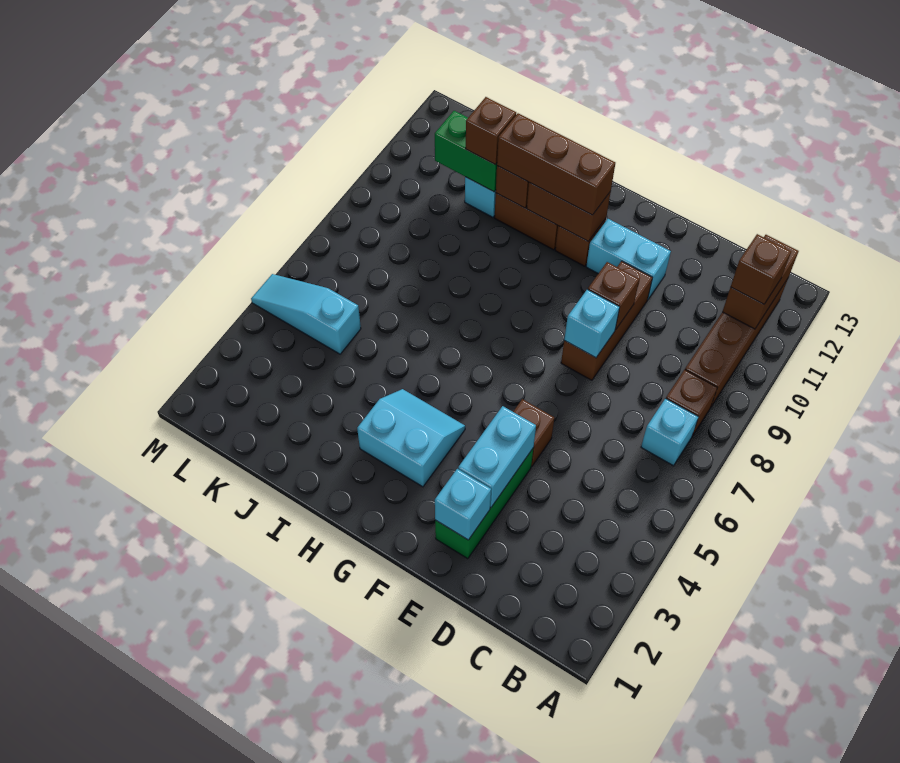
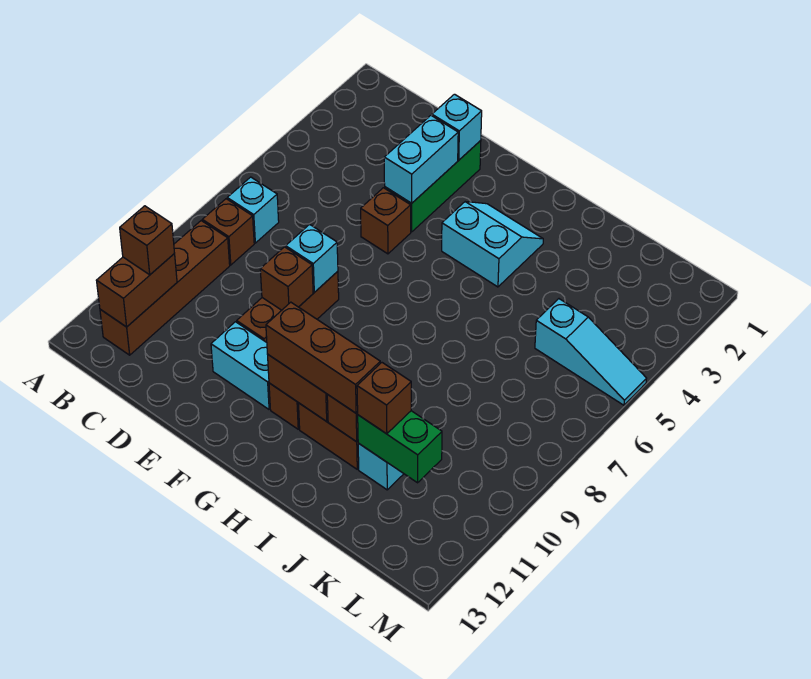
cyan 2x2 slope [357,389,465,487] -> cyan 2x2 slope turned to [442,202,543,287]

